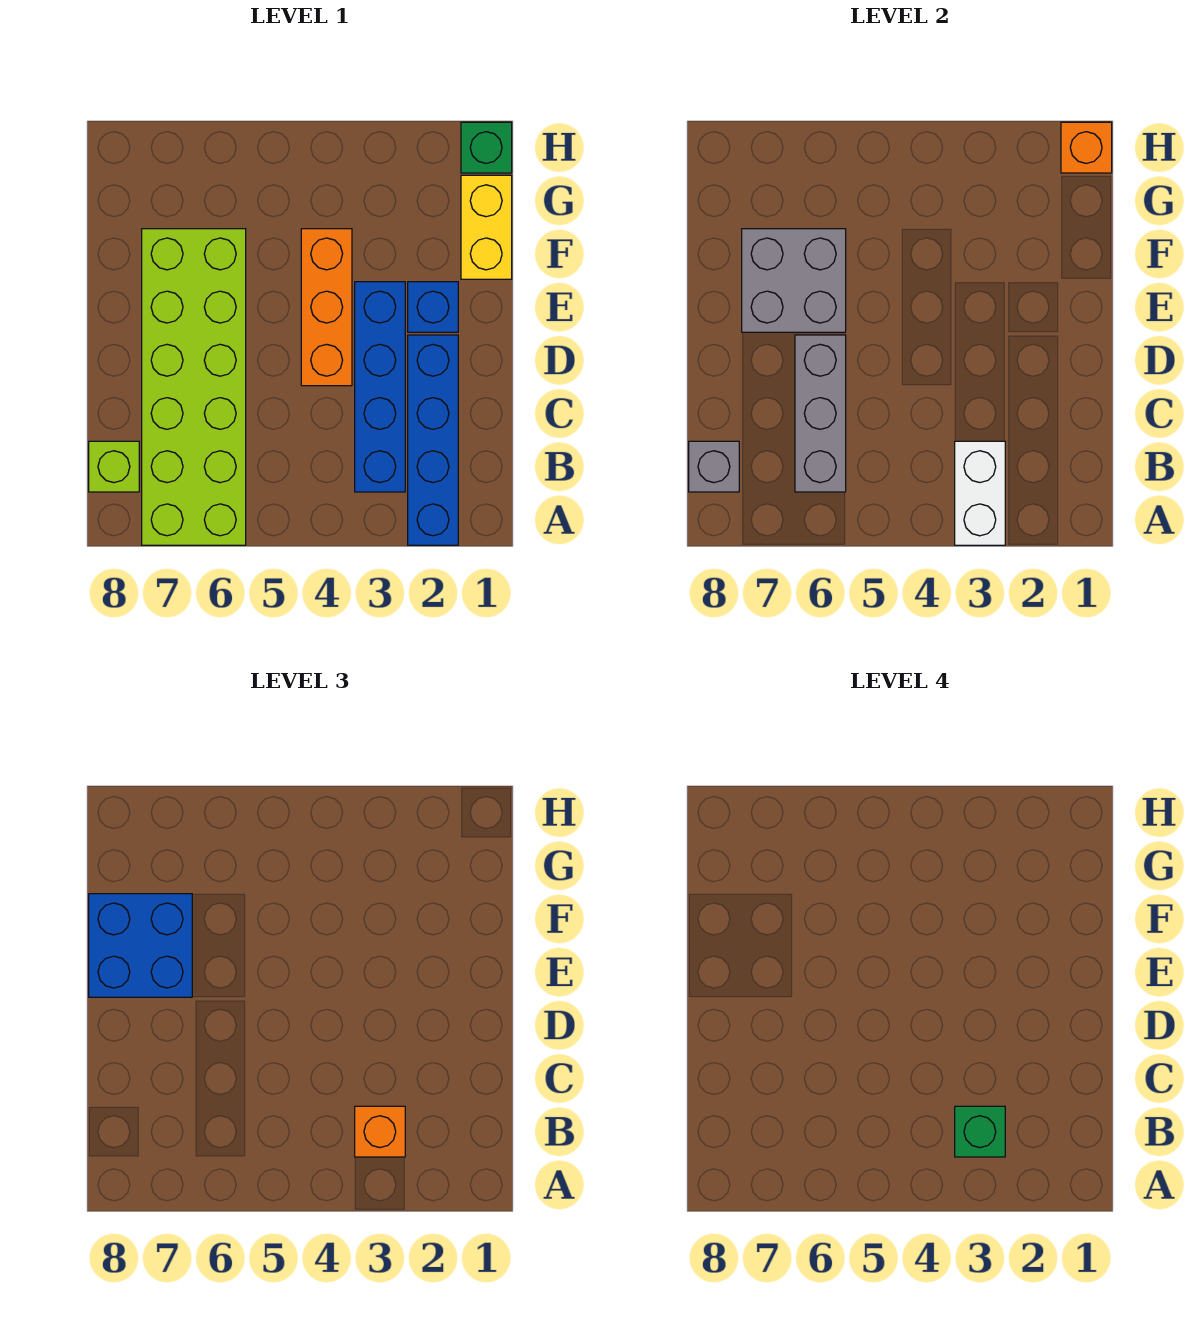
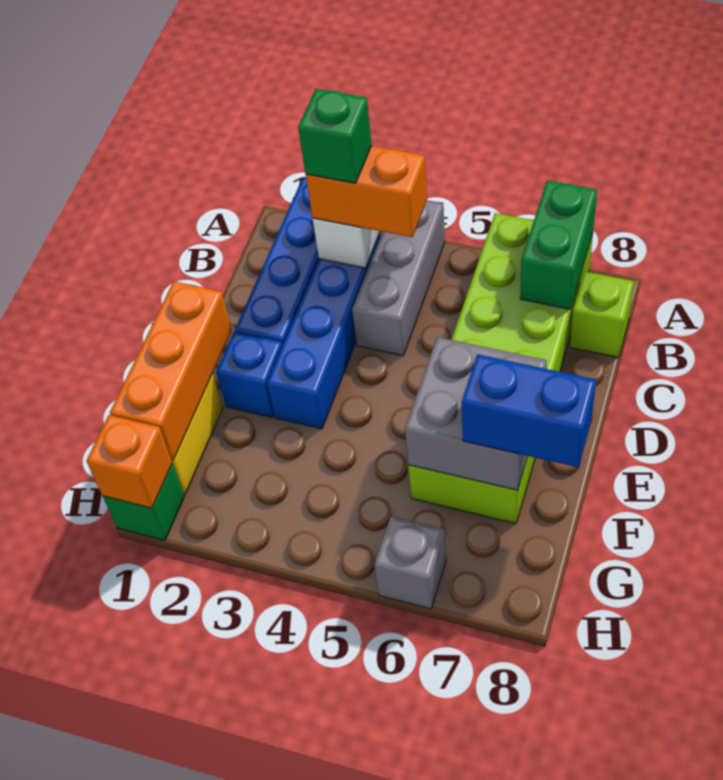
none -> green 1x2 brick [520,181,597,309]
orange 1x1 brick [355,1106,405,1157] -> orange 1x2 brick [306,146,427,237]
grey 1x3 brick [795,335,846,492] -> grey 1x3 brick moved to [352,200,445,356]
grey 1x1 brick [689,441,739,492] -> grey 1x1 brick moved to [374,516,446,609]
orange 1x3 brick [301,229,352,386] -> orange 1x3 brick moved to [110,281,232,460]
blue 2x2 brick [89,894,192,997] -> blue 1x2 brick [462,354,596,467]

